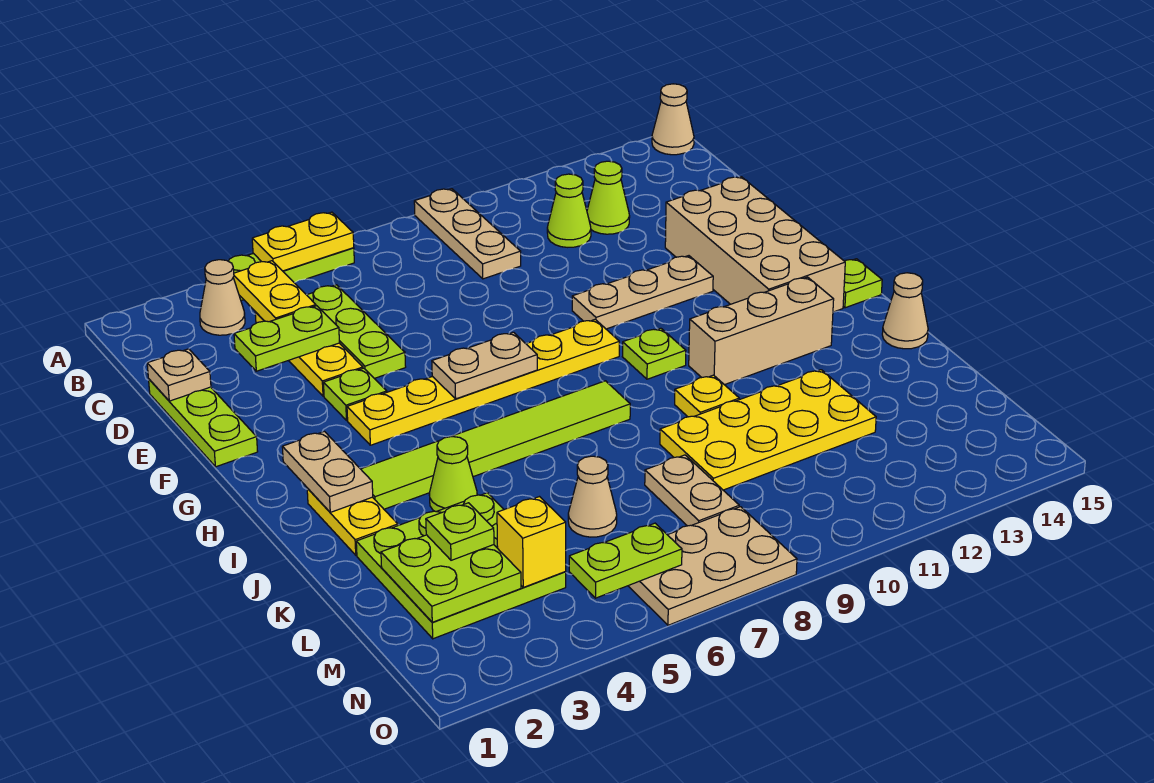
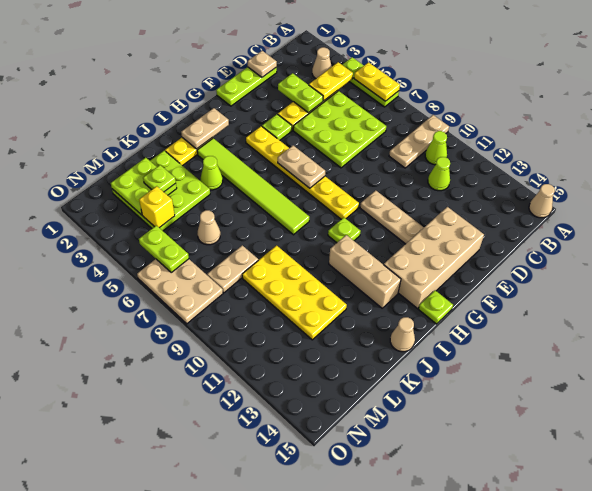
lime 1x3 plate [307,285,406,378] -> lime 3x3 plate [293,91,386,168]
lime 1x1 cone [587,161,630,234] -> lime 1x1 cone moved to [425,131,447,165]
yellow 1x1 plate [675,375,739,417] -> none

